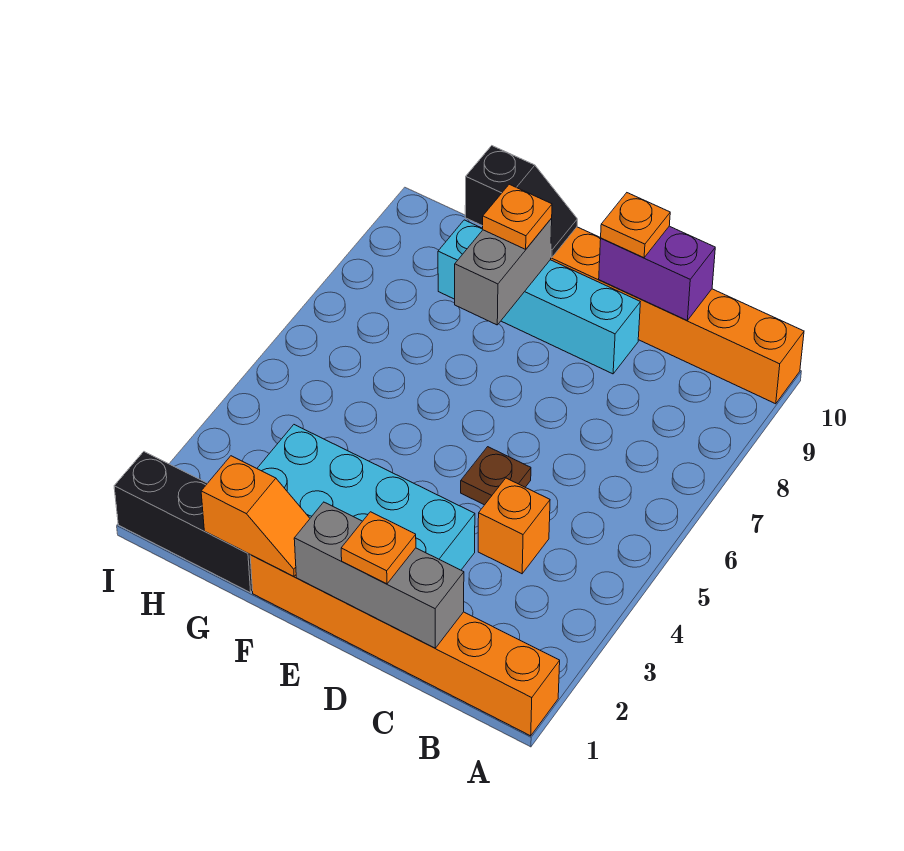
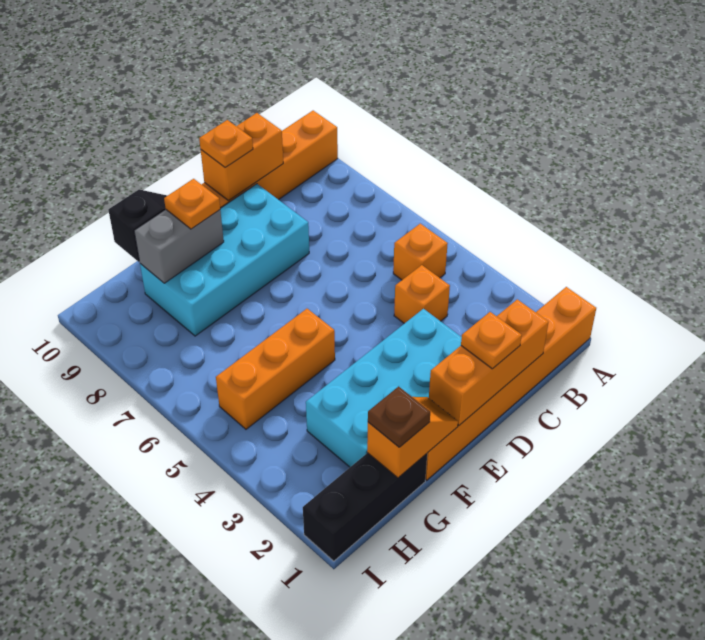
none -> orange 1x1 brick [393,224,448,280]
grey 1x3 brick [294,502,464,648] -> orange 1x3 brick [429,299,548,425]
purple 1x2 brick [599,226,715,320] -> orange 1x2 brick [201,113,283,201]
brown 1x1 plate [461,447,531,505] -> brown 1x1 plate moved to [368,386,430,447]
cyan 1x4 brick [438,220,640,374] -> cyan 2x4 brick [140,184,309,336]
none -> orange 1x3 brick [216,309,335,429]
grey 1x2 brick [455,218,552,325] -> grey 1x2 brick turned to [134,209,224,283]

